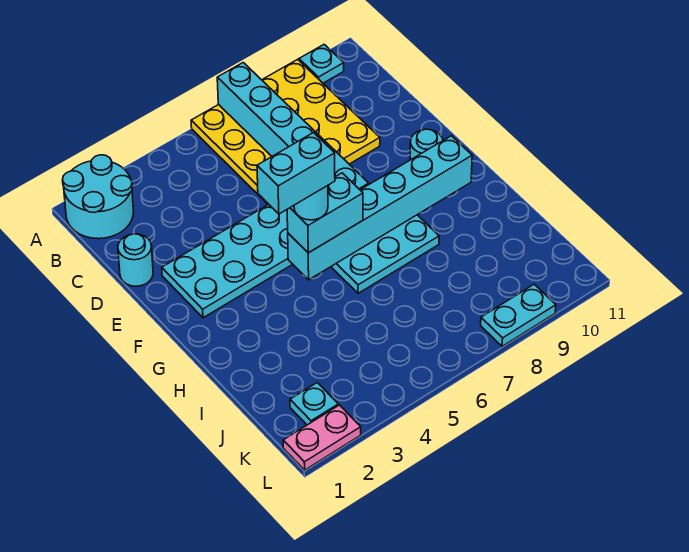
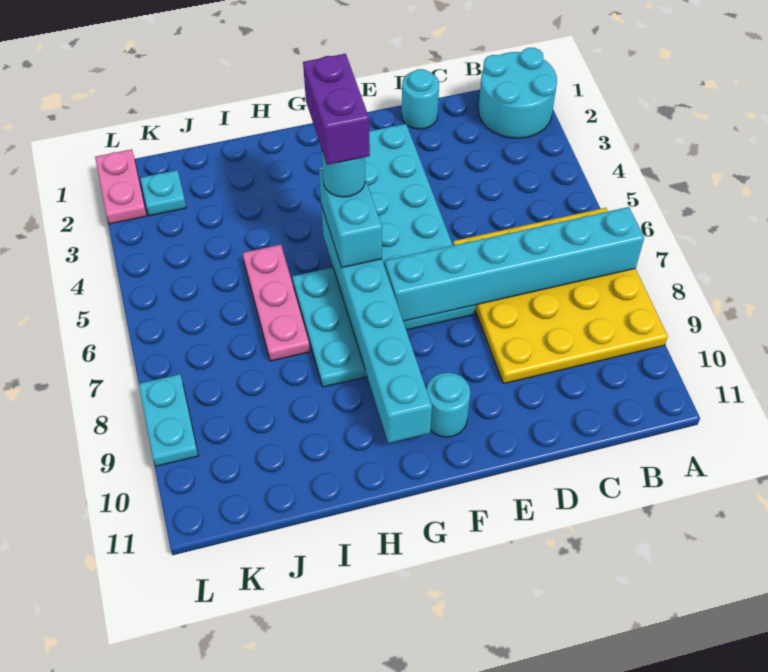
cyan 1x1 plate [299,45,344,83] -> none
cyan 1x2 brick [257,133,335,214] -> purple 1x2 brick [303,54,370,165]
none -> pink 1x3 plate [243,245,310,361]

